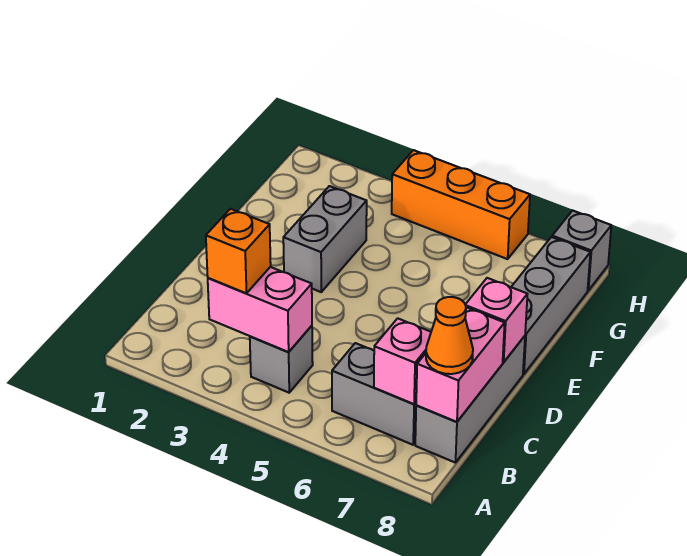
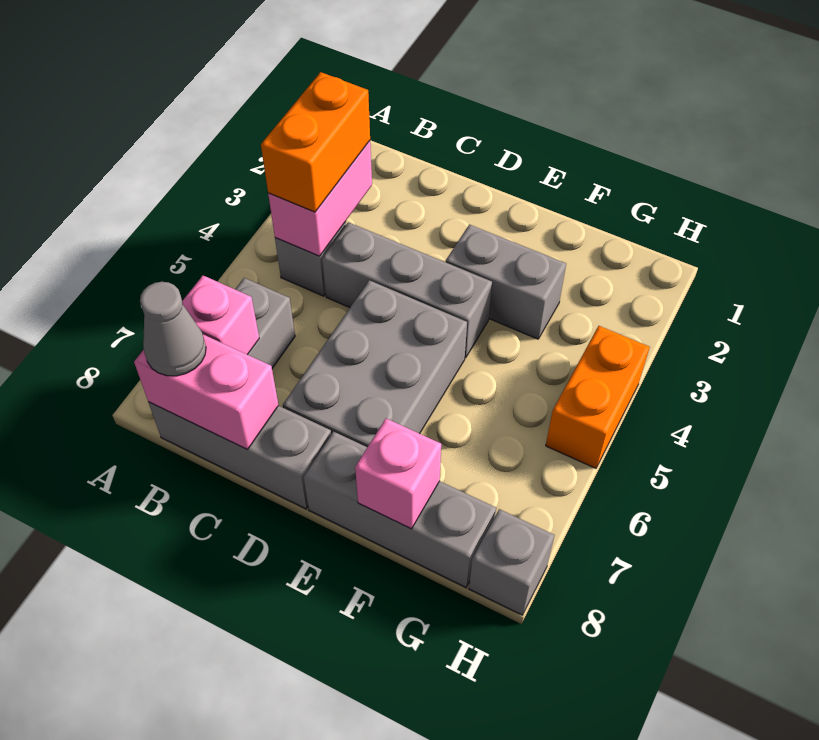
orange 1x1 brick [206,209,271,293] -> orange 1x2 brick [261,72,370,212]
orange 1x1 cone [426,297,473,374] -> grey 1x1 cone [140,282,206,376]
none -> grey 1x3 brick [322,222,492,358]
none -> grey 2x3 brick [283,280,467,447]
pink 1x1 brick [465,278,527,362] -> pink 1x1 brick moved to [355,419,441,529]
orange 1x3 brick [392,150,530,259] -> orange 1x2 brick [546,326,650,468]

